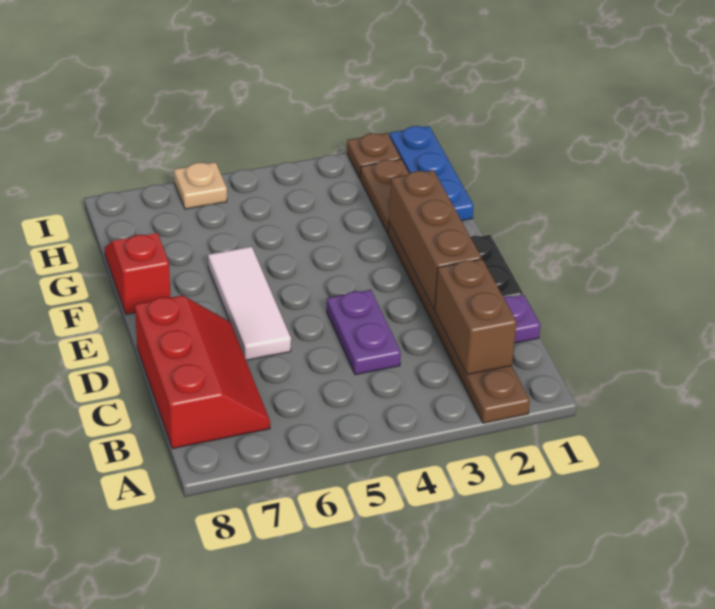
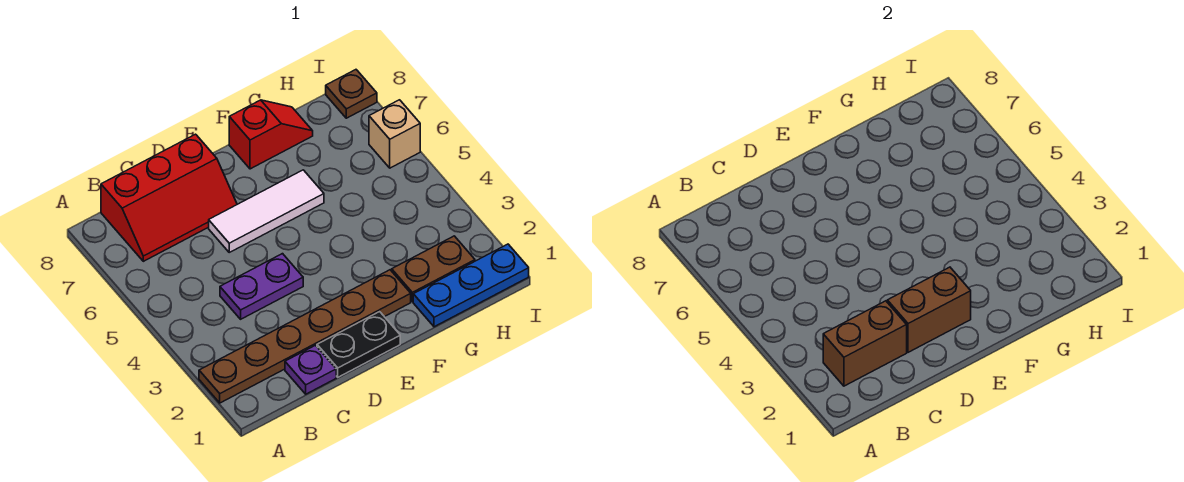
brown 1x3 brick [389,170,481,310] -> brown 1x2 brick [887,267,971,352]
brown 1x1 plate [347,133,401,178] -> brown 1x1 plate moved to [326,70,377,118]
tan 1x1 plate [174,162,227,209] -> tan 1x1 brick [369,100,420,168]

